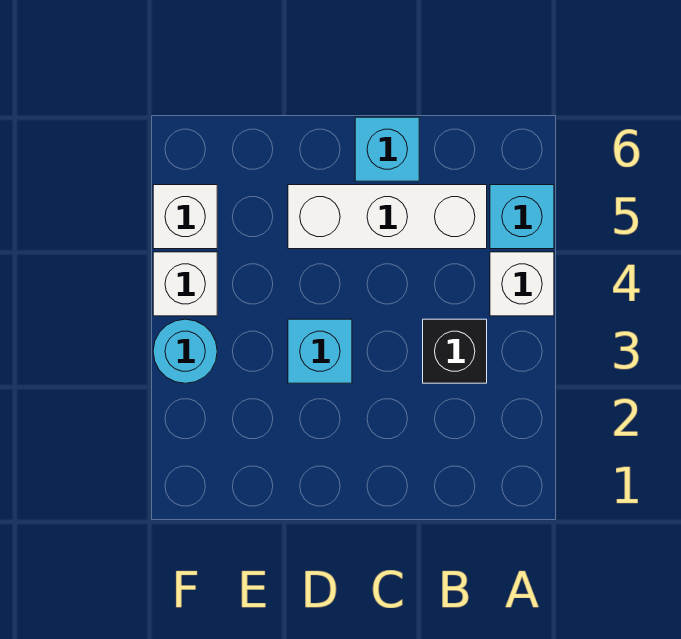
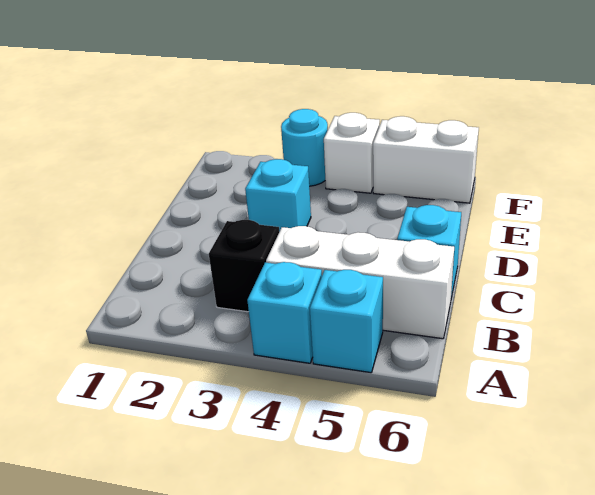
white 1x1 brick [490,252,554,316] -> cyan 1x1 brick [247,262,322,363]
white 1x3 brick [288,185,487,249] -> white 1x3 brick turned to [266,226,454,339]
white 1x1 brick [153,185,217,249] -> white 1x2 brick [373,116,479,203]

